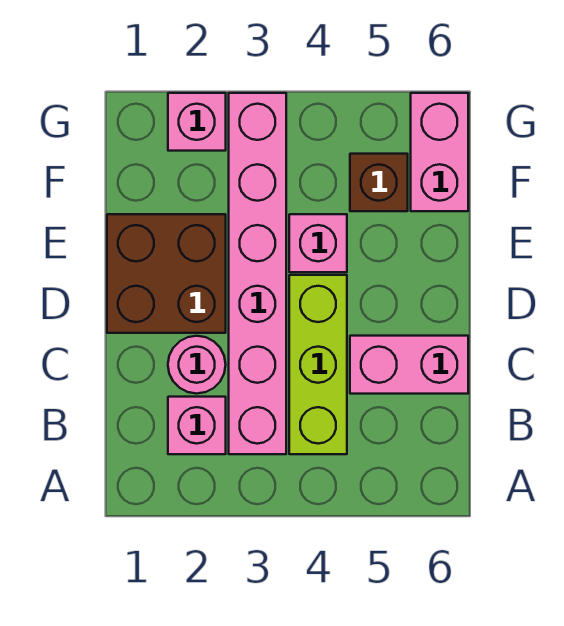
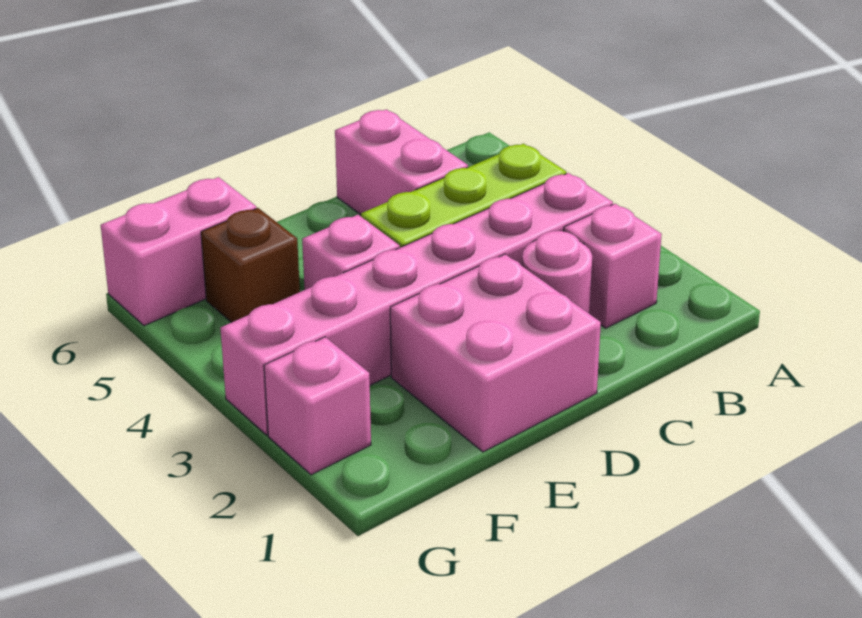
brown 2x2 brick [107,214,226,333] -> pink 2x2 brick [390,254,601,452]

